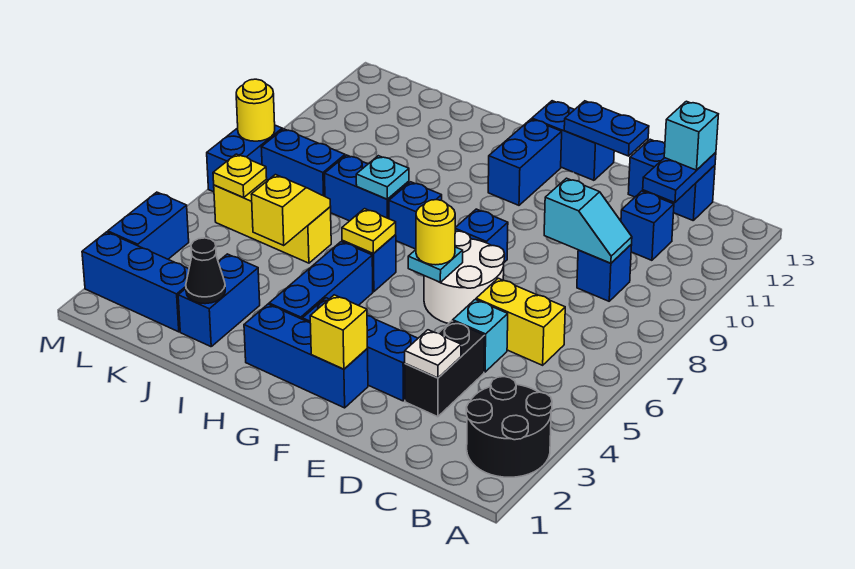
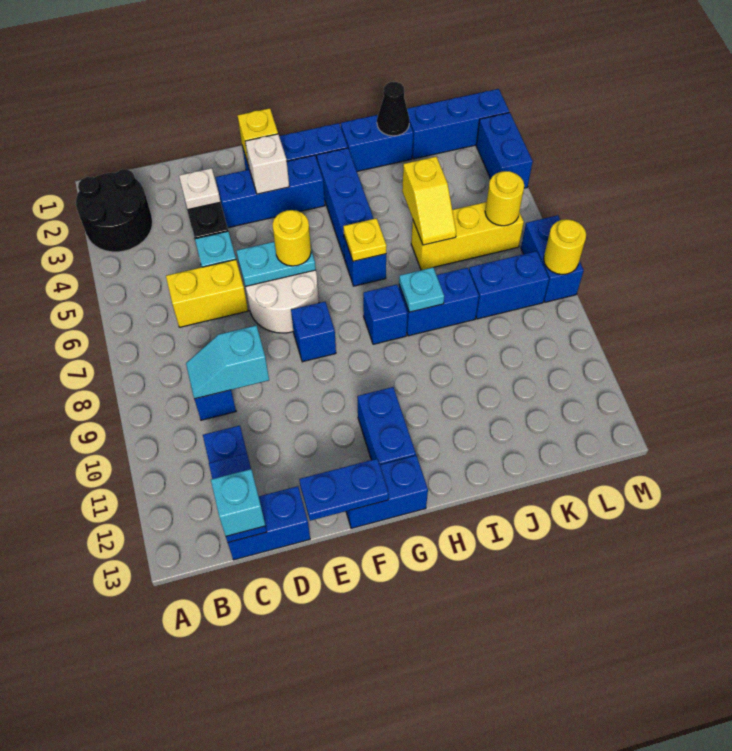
none -> white 1x1 brick [245,134,289,194]
cyan 1x1 plate [408,247,463,282] -> cyan 1x2 plate [237,242,316,286]
blue 1x2 brick [178,254,260,347] -> blue 1x2 brick turned to [341,115,413,171]
yellow 1x1 plate [213,154,267,198] -> yellow 1x1 round brick [485,171,524,226]

